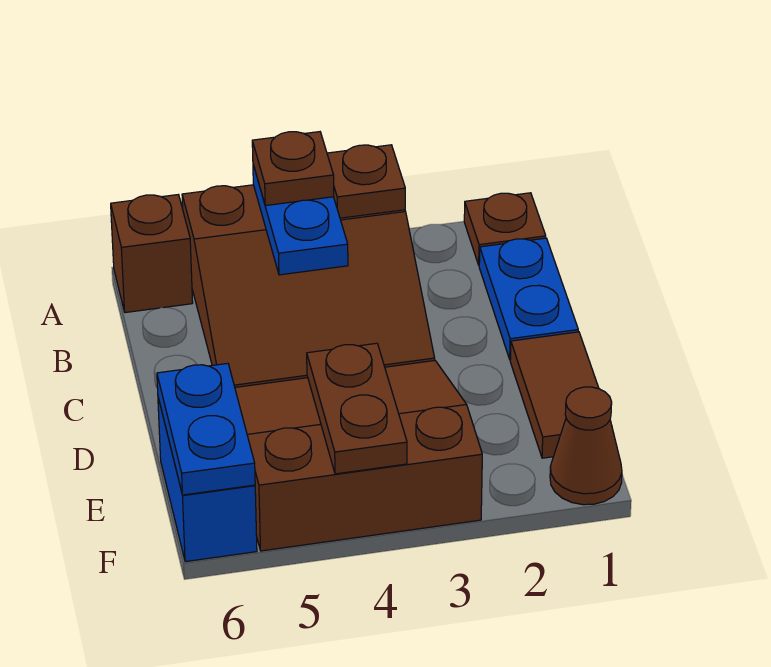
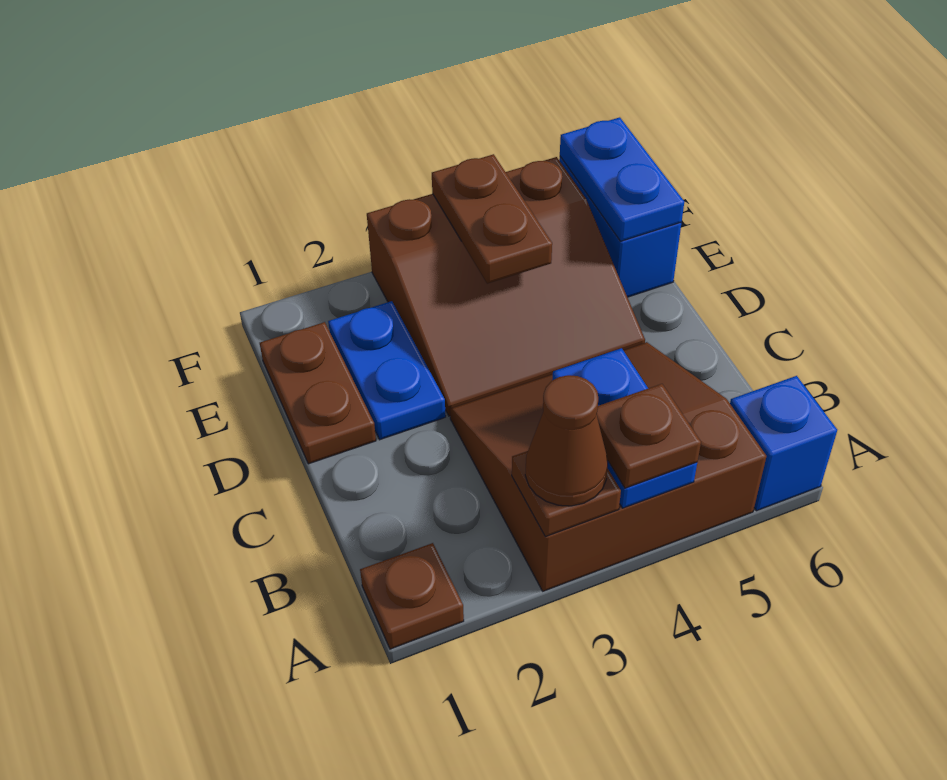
brown 1x1 brick [111,195,193,313] -> blue 1x1 brick [730,376,837,511]
blue 1x2 plate [479,238,578,360] -> blue 1x2 plate moved to [328,301,446,440]
brown 1x2 tile [510,332,599,458] -> brown 1x2 plate [260,322,376,464]
brown 1x1 cone [550,387,622,505] -> brown 1x1 cone moved to [525,375,608,506]

